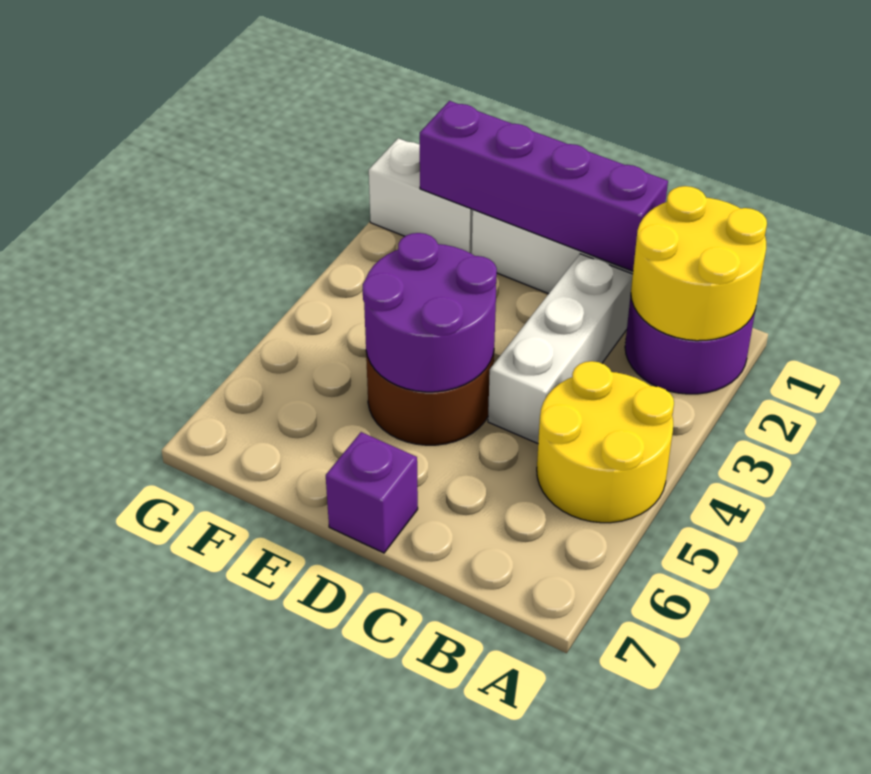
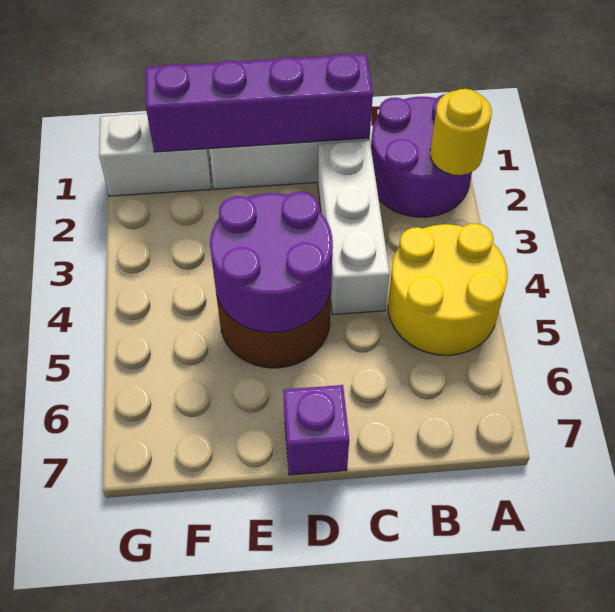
yellow 2x2 round brick [631,186,767,341] -> yellow 1x1 round brick [430,89,492,175]

